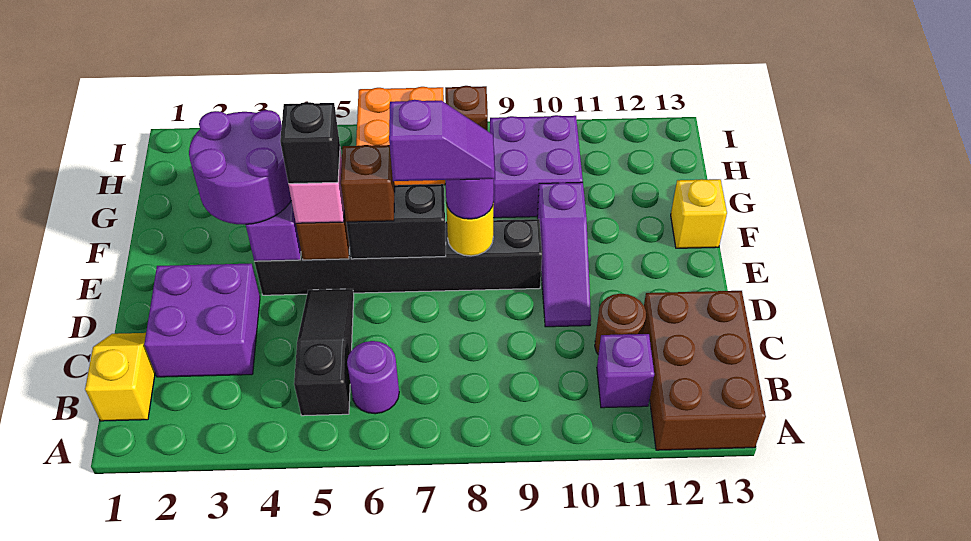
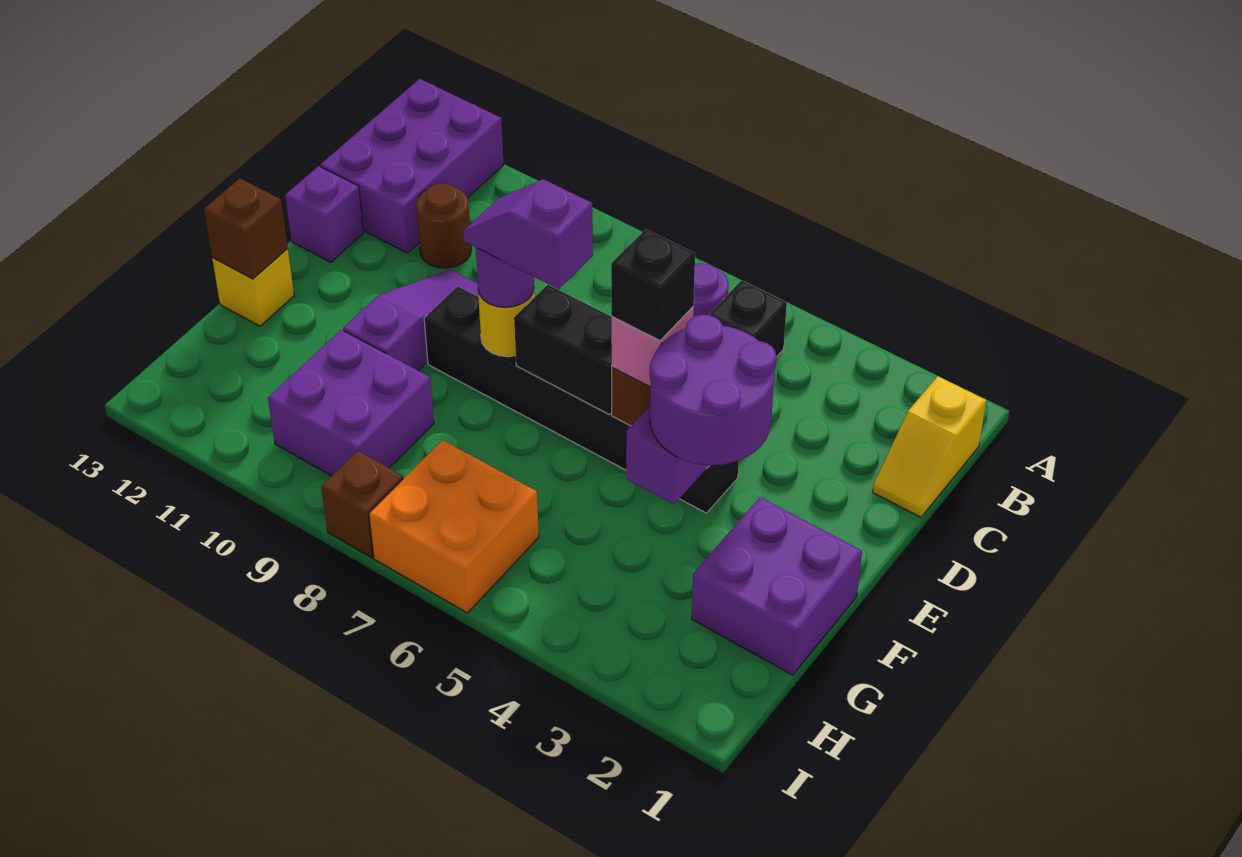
brown 2x3 brick [643,291,766,450] -> purple 2x3 brick [320,79,504,253]
purple 1x1 brick [597,334,654,408] -> purple 1x1 brick moved to [285,166,364,262]
purple 2x2 brick [144,264,260,377] -> purple 2x2 brick moved to [691,497,862,675]
brown 1x1 brick [341,145,395,222] -> brown 1x1 brick moved to [204,178,288,279]

